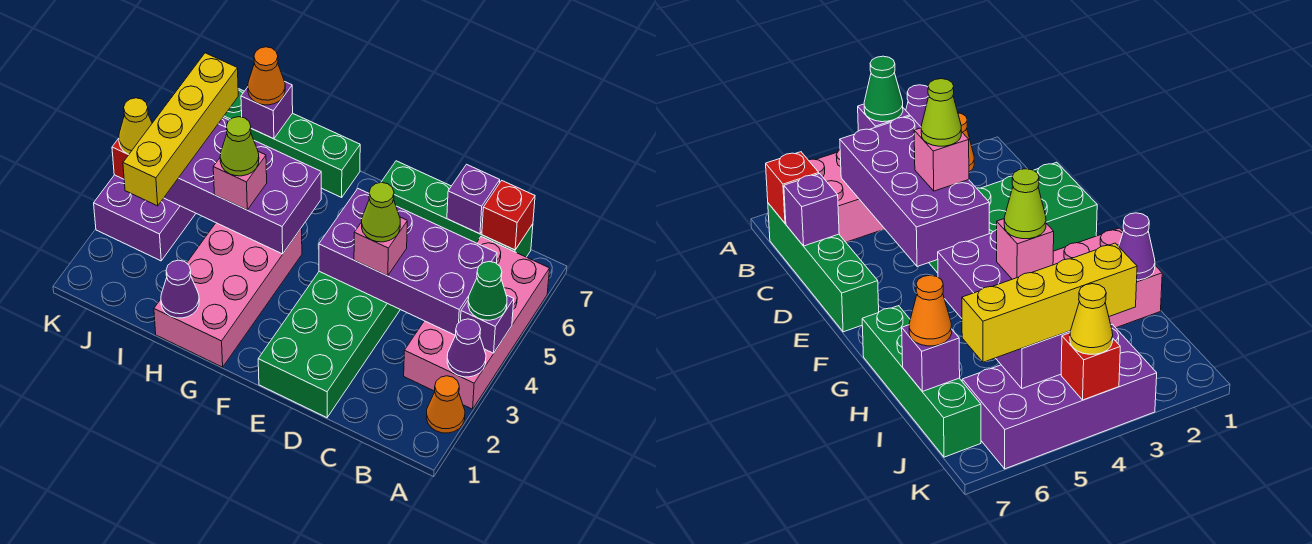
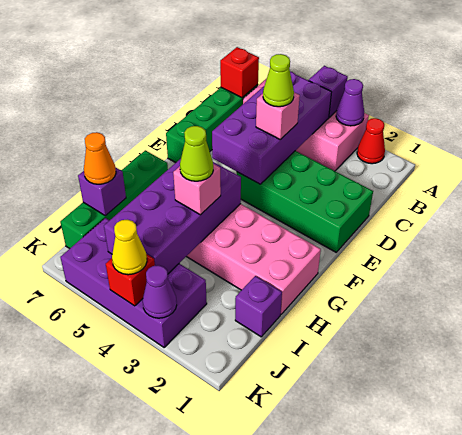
orange 1x1 cone [426,376,465,433] -> red 1x1 cone [357,118,385,164]
green 1x1 cone [468,262,507,320] -> none
purple 1x1 brick [447,164,500,234] -> purple 1x1 brick moved to [235,276,282,337]
purple 1x1 cone [161,260,199,318] -> purple 1x1 cone moved to [143,265,177,318]
yellow 1x4 brick [123,53,238,206] -> none

